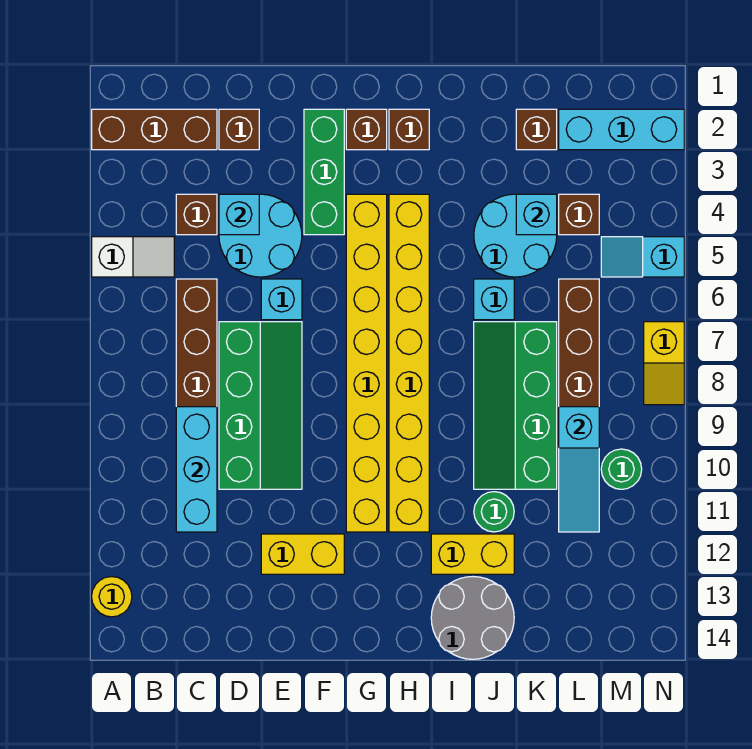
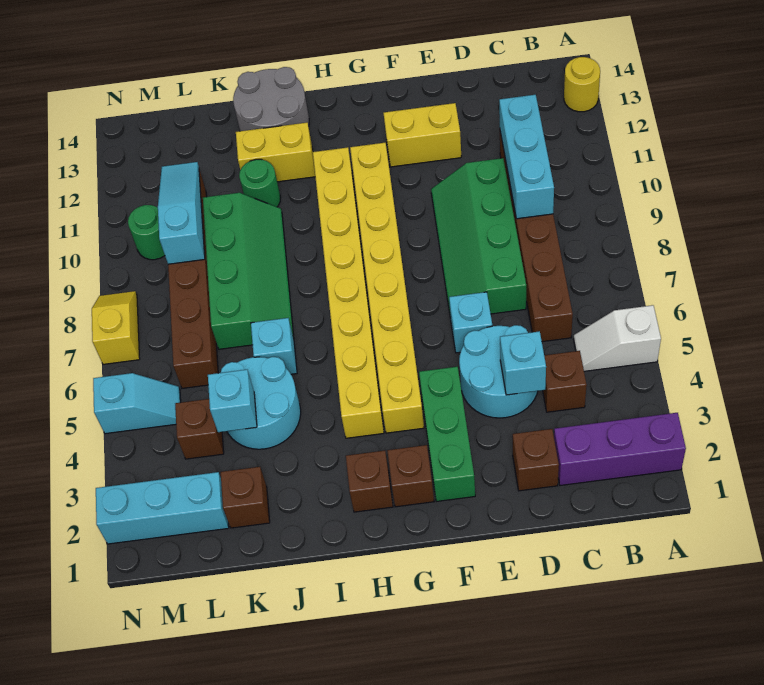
brown 1x3 brick [92,109,217,150] -> purple 1x3 brick [554,413,686,485]

